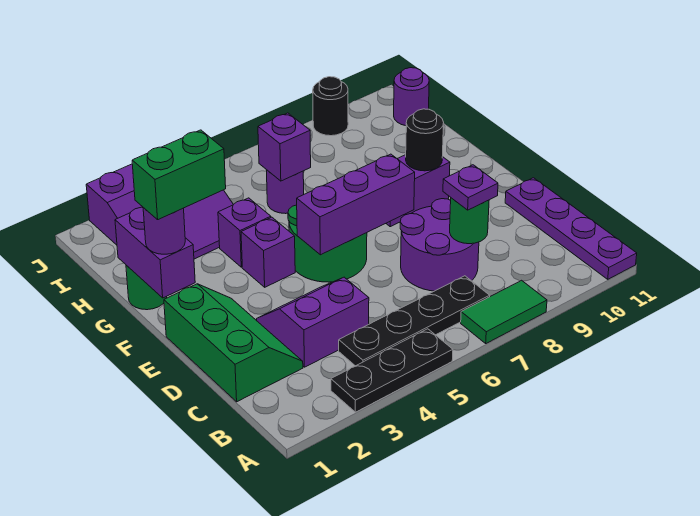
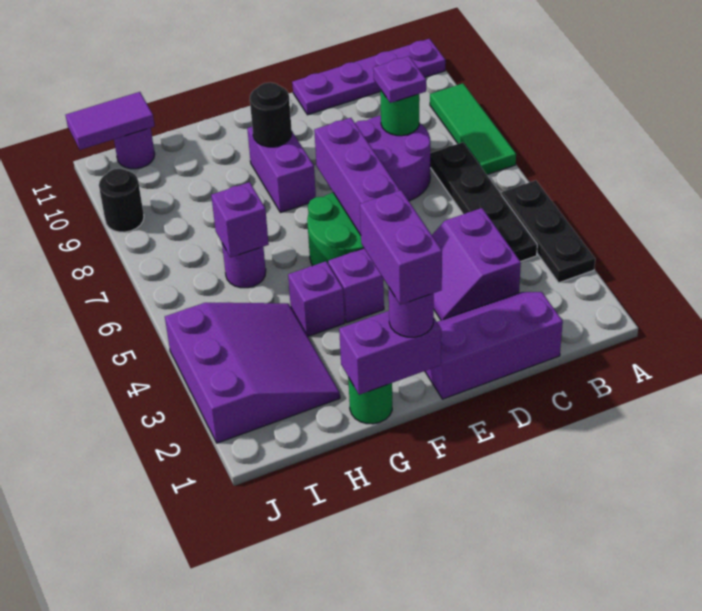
green 1x2 tile [461,280,547,343] -> green 1x3 tile [430,83,516,175]
green 2x3 slope [164,284,303,402] -> purple 2x3 slope [425,292,563,399]
green 1x2 brick [132,130,226,220] -> purple 1x2 brick [360,190,442,305]
none -> purple 1x2 tile [66,92,155,150]

